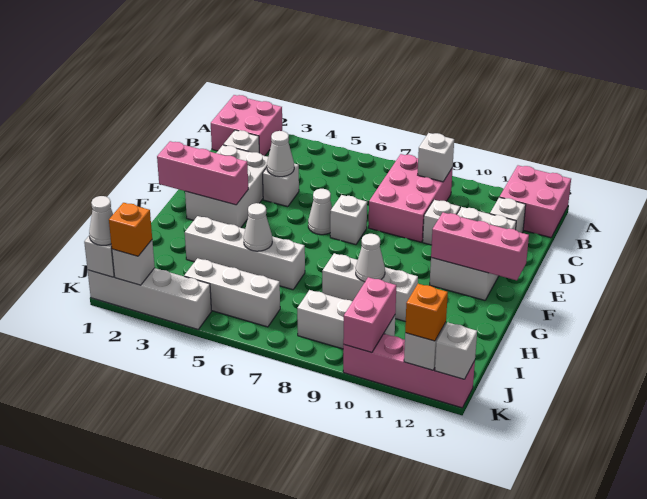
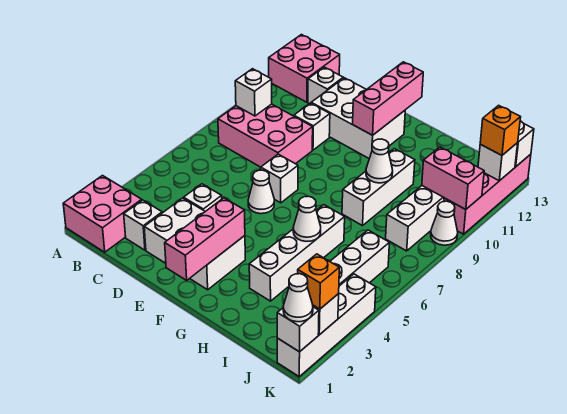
white 1x1 cone [267,131,294,177] -> white 1x1 cone moved to [431,201,458,245]

